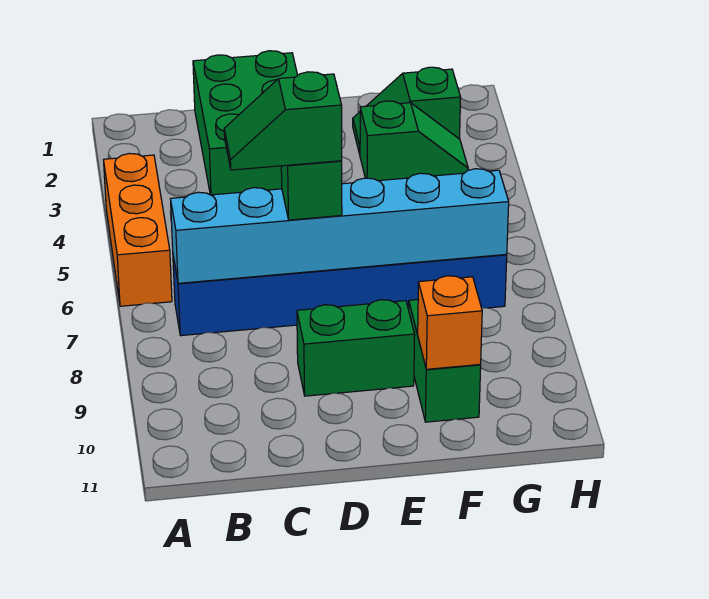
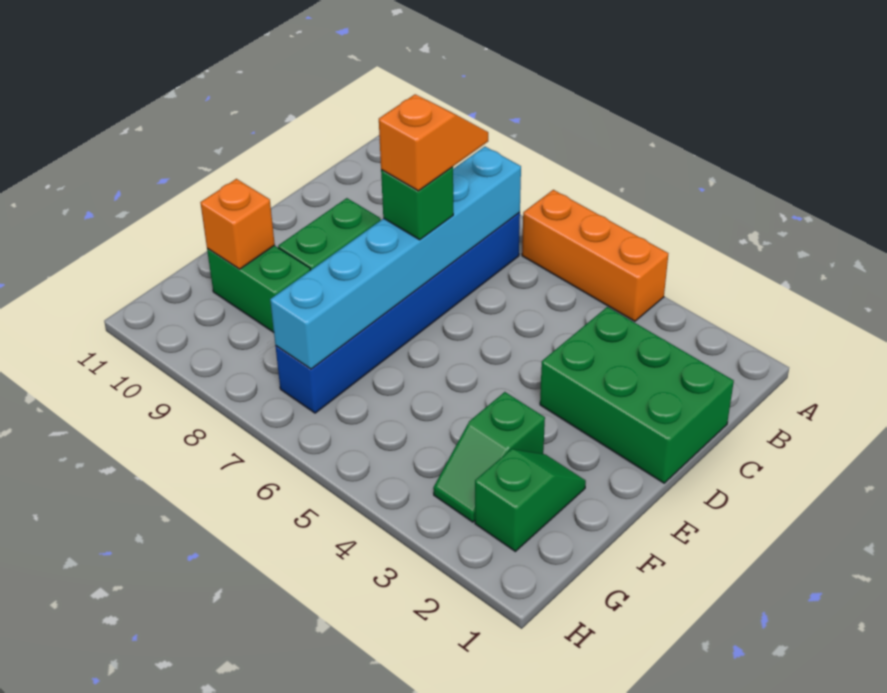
green 1x2 slope [224,72,342,170] -> orange 1x2 slope [379,94,488,191]

